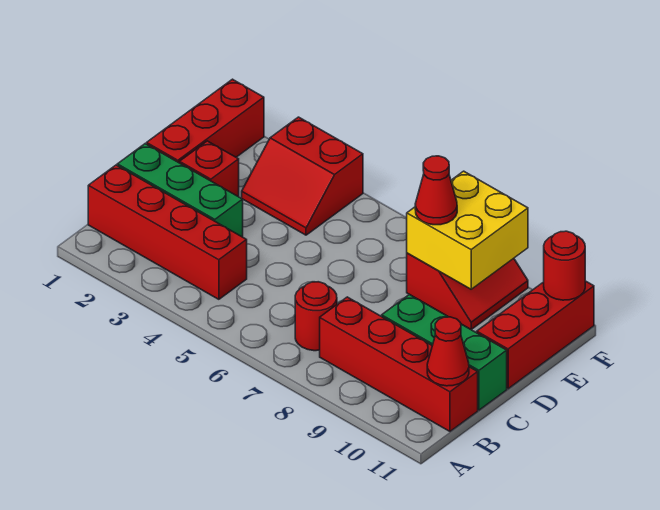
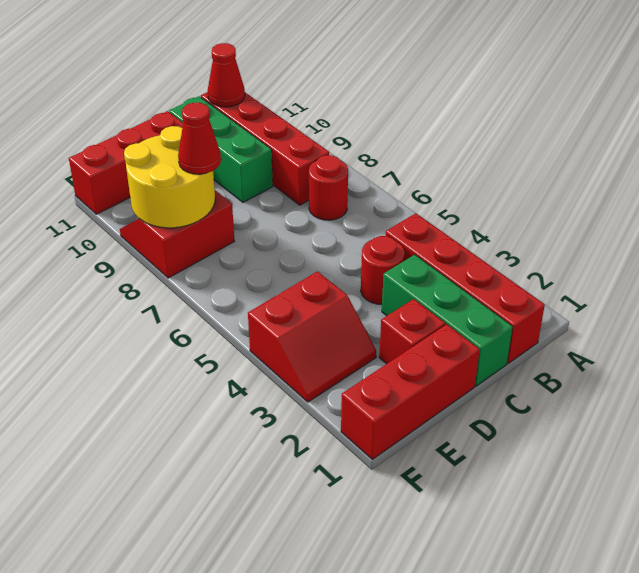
red 2x2 slope [242,117,363,235] -> red 2x2 slope turned to [248,272,376,402]
yellow 2x2 brick [407,171,528,289] -> yellow 2x2 round brick [124,126,215,228]
red 1x1 round brick [544,231,585,300] -> red 1x1 round brick moved to [361,236,404,304]

